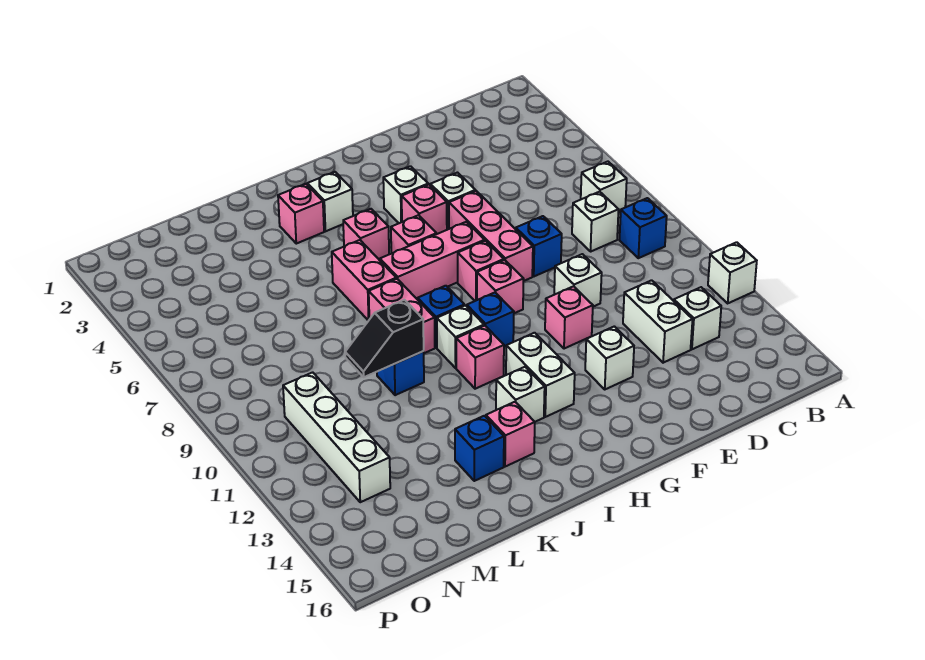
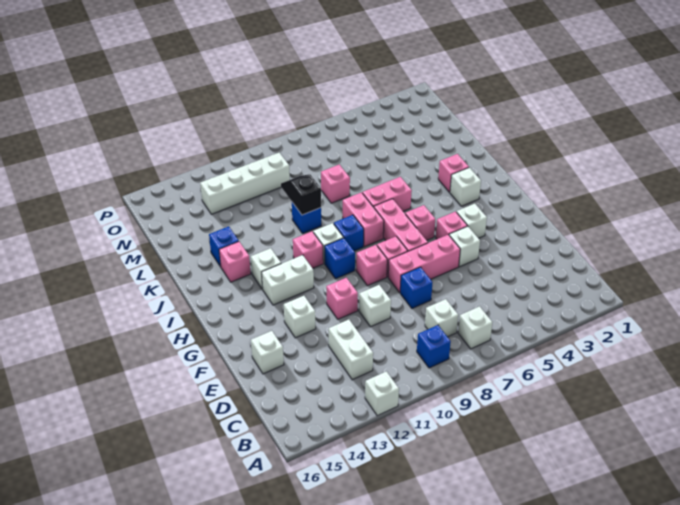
white 1x1 brick [674,287,721,349] -> white 1x1 brick moved to [251,331,284,374]
white 1x2 brick [623,280,693,363] -> white 1x2 brick turned to [329,320,373,380]
pink 1x1 brick [343,209,389,260] -> pink 1x1 brick moved to [321,164,350,203]
pink 1x2 brick [369,279,435,353] -> pink 1x2 brick turned to [343,192,384,247]

